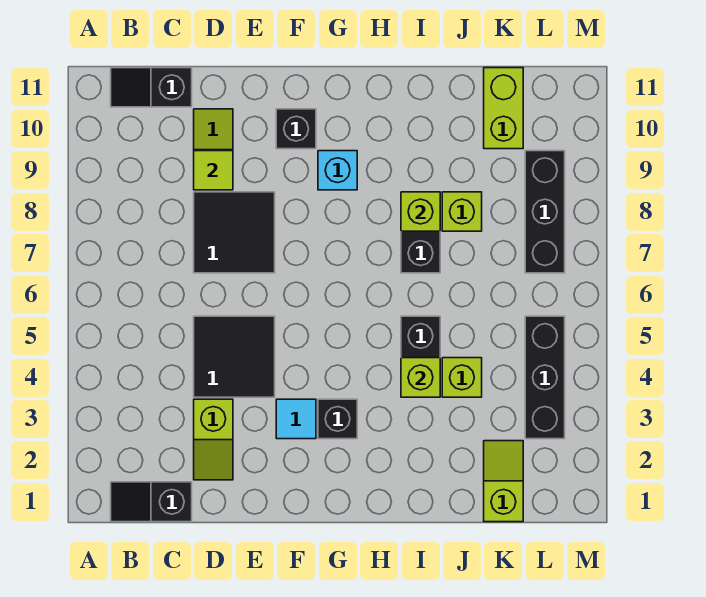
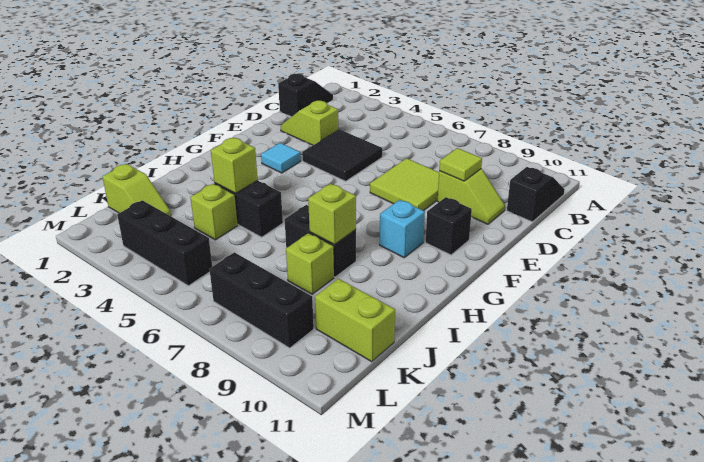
black 2x2 tile [194,192,275,273] -> lime 2x2 tile [370,158,439,211]
black 1x1 brick [318,399,357,439] -> none

